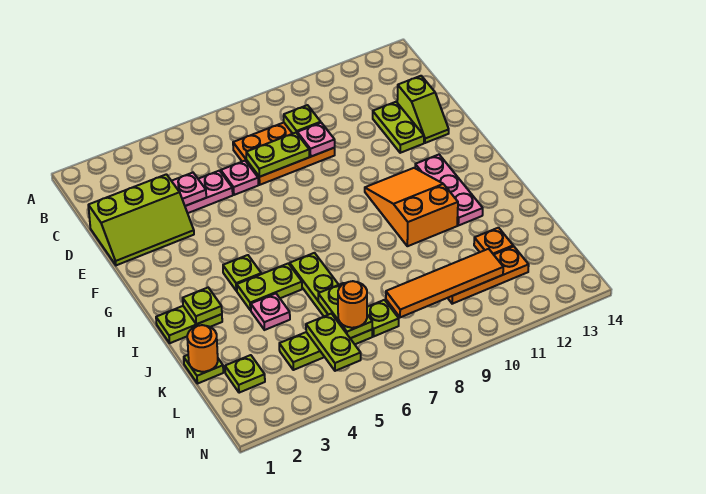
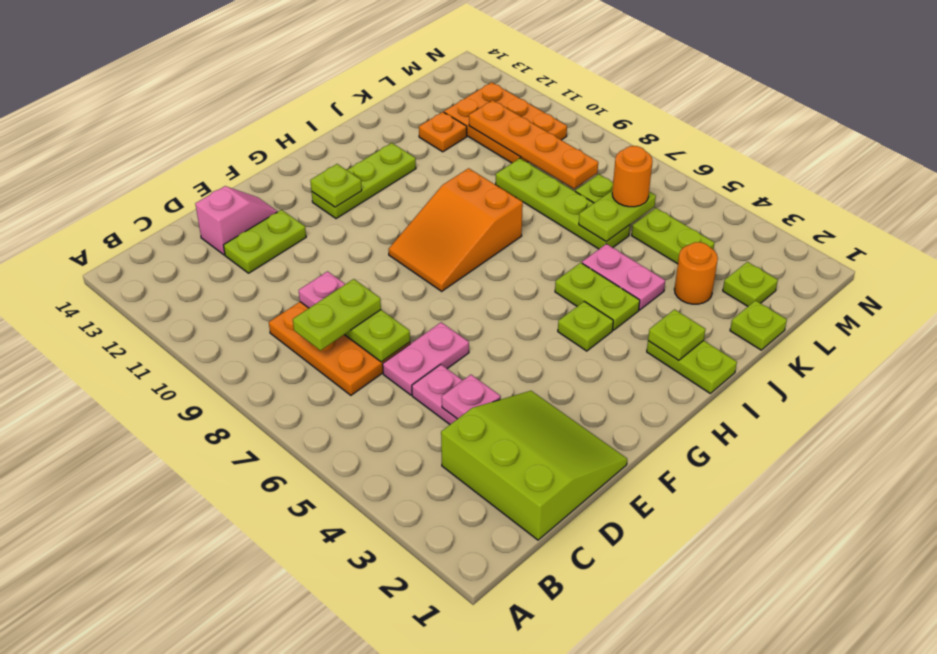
lime 1x1 plate [284,105,321,133] -> lime 1x1 plate moved to [310,164,362,207]
lime 2x3 slope [88,174,194,265] -> lime 3x3 slope [441,391,627,540]
pink 1x1 plate [221,161,258,195] -> pink 1x2 plate [383,322,469,395]
lime 1x2 slope [397,76,449,143] -> pink 1x2 slope [195,186,278,255]
orange 2x3 slope [365,168,458,246] -> orange 2x3 slope moved to [389,168,523,291]
pink 1x3 plate [415,155,483,226] -> lime 1x3 plate [312,143,416,219]
lime 1x4 plate [290,253,372,344] -> lime 1x4 plate turned to [496,158,630,249]
pink 1x1 plate [251,294,290,330] -> pink 1x2 plate [582,244,665,310]
orange 1x1 round brick [187,325,218,372] -> orange 1x1 round brick moved to [674,242,718,304]
lime 1x2 plate [306,314,361,371] -> lime 1x2 plate moved to [293,279,381,350]
orange 1x4 tile [386,249,503,317] -> orange 1x4 plate [469,100,598,189]
orange 1x3 plate [448,246,529,304] -> orange 2x3 plate [444,82,567,163]

